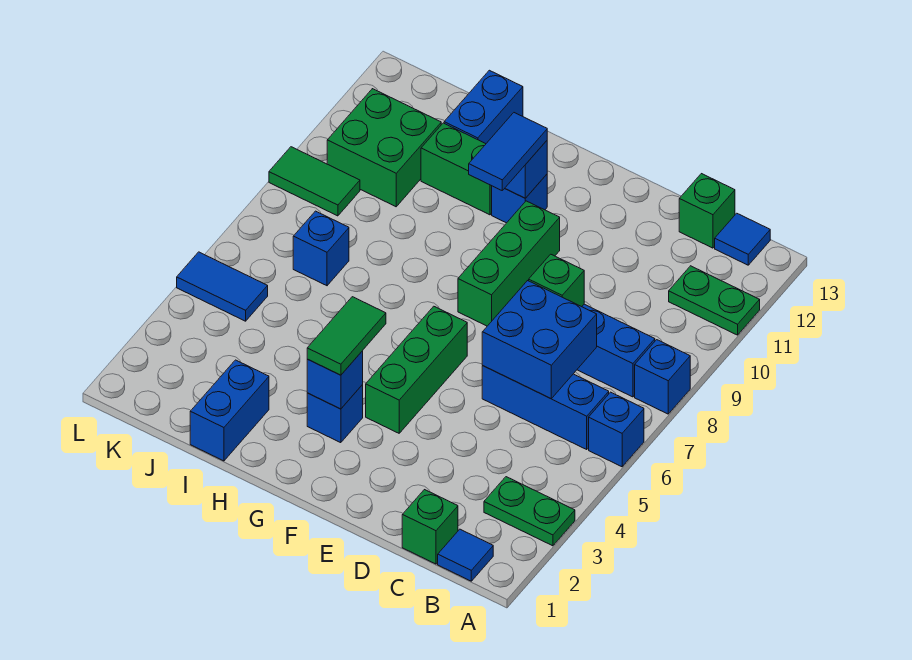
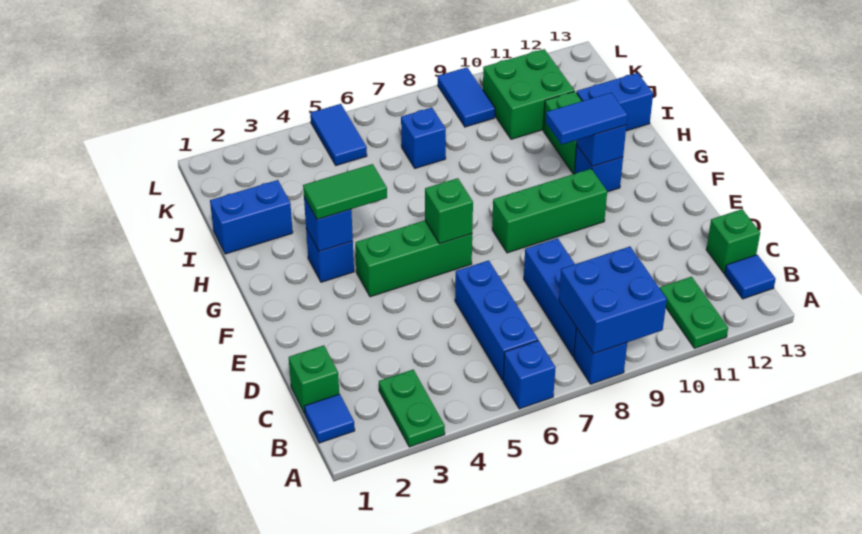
blue 2x2 brick [482,281,597,398] -> blue 2x2 brick moved to [559,247,667,354]
green 1x1 brick [529,254,584,307] -> green 1x1 brick moved to [425,178,473,244]
green 1x2 tile [269,147,360,216] -> blue 1x2 tile [438,67,495,127]

